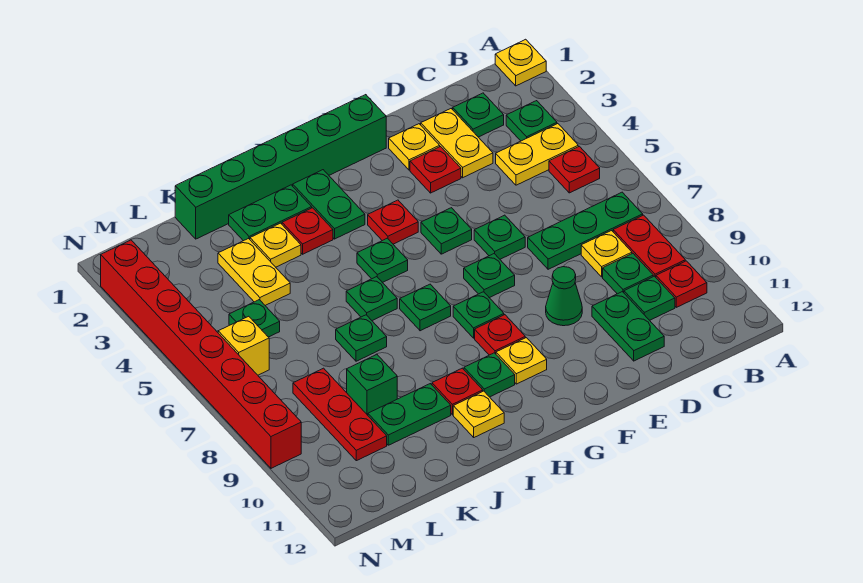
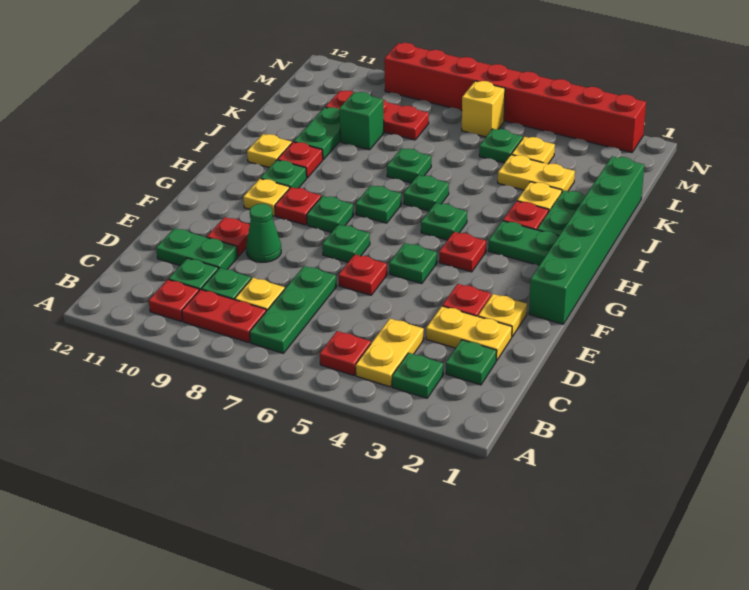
yellow 1x1 plate [495,39,546,86] -> yellow 1x1 plate moved to [512,137,555,164]
green 1x1 plate [474,215,525,259] -> red 1x1 plate [339,255,387,295]
none -> red 1x1 plate [207,217,250,256]

